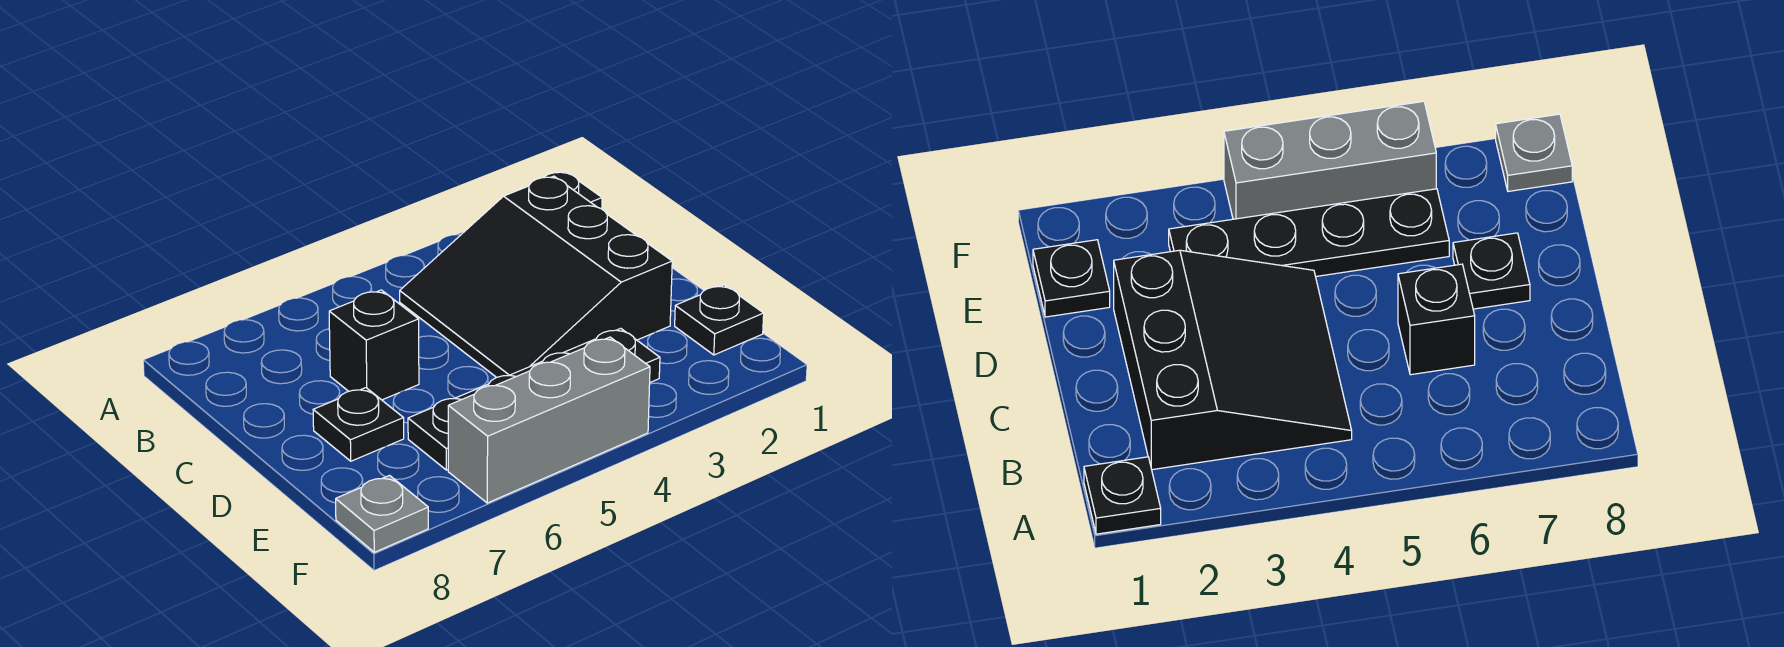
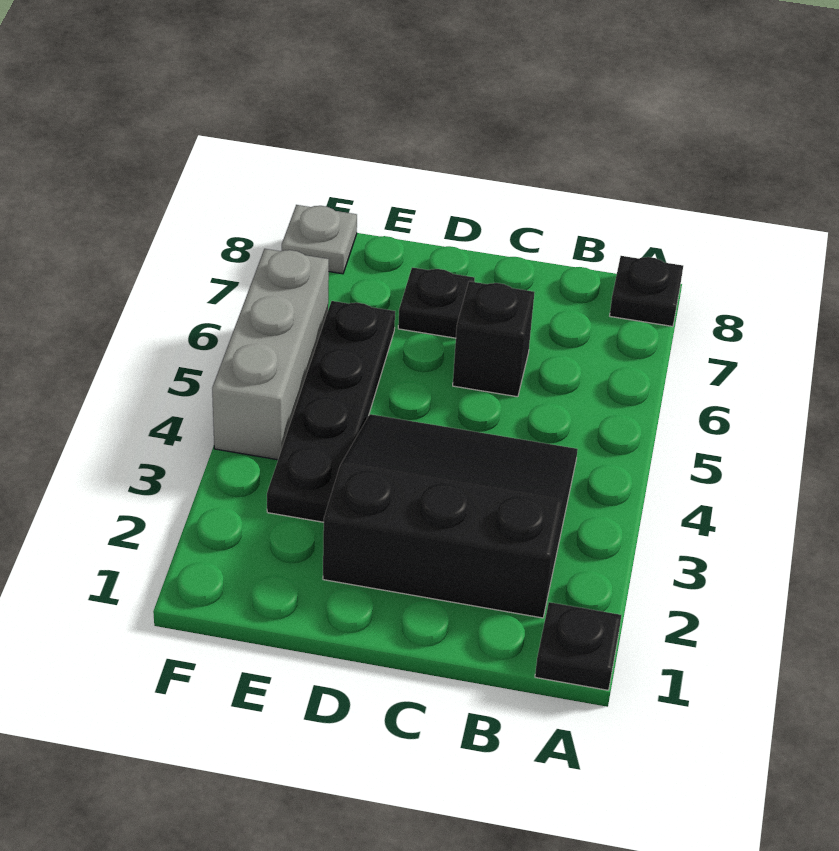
black 1x1 plate [675,285,764,355] -> black 1x1 plate moved to [610,256,683,326]

